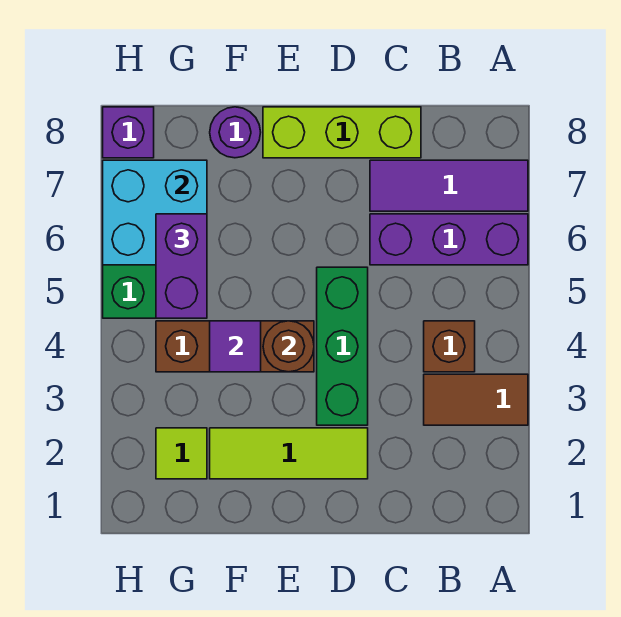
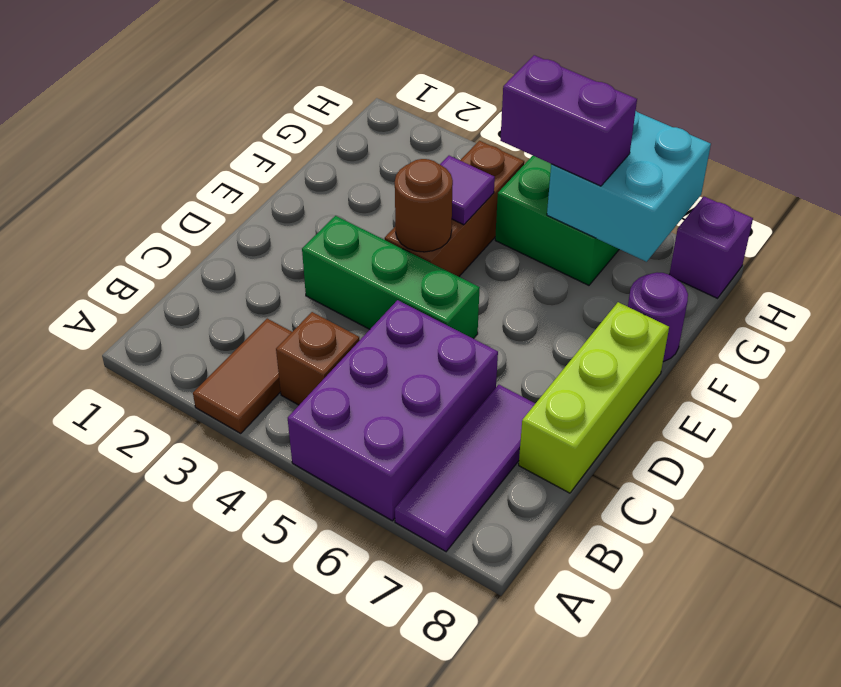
purple 1x3 brick [370,214,528,265] -> purple 2x3 brick [288,300,498,521]
lime 1x3 tile [210,428,368,479] -> none
lime 1x1 tile [156,428,207,479] -> none

